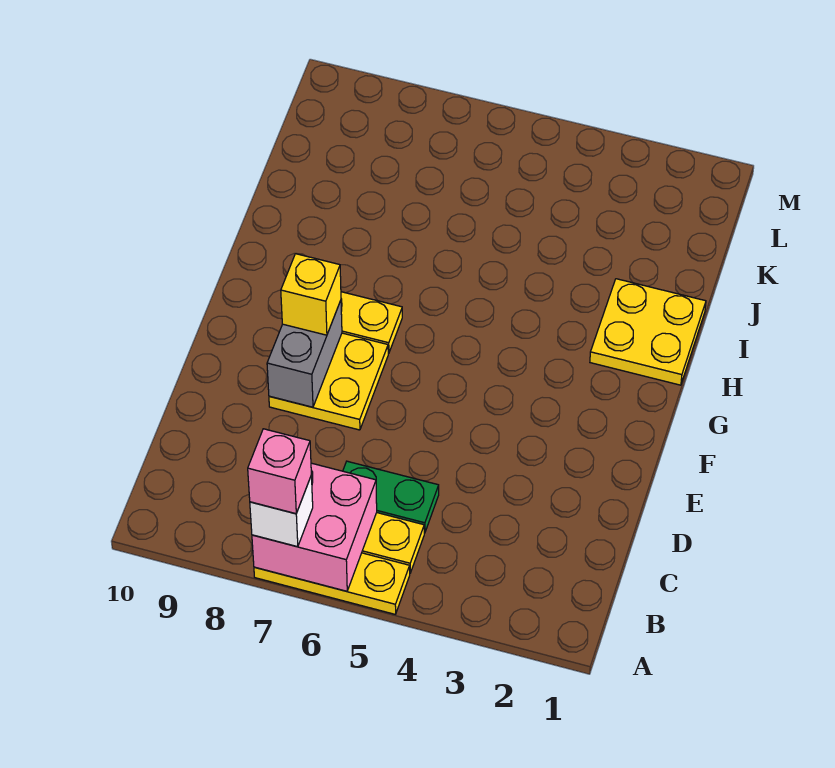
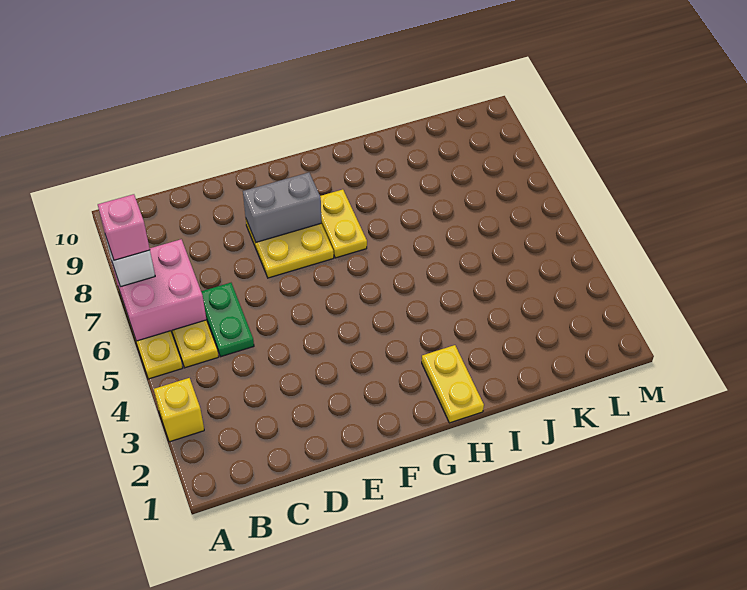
yellow 1x1 brick [281,254,341,335] -> yellow 1x1 brick moved to [154,378,204,442]
yellow 2x2 plate [590,279,706,385] -> yellow 1x2 plate [422,345,484,423]

